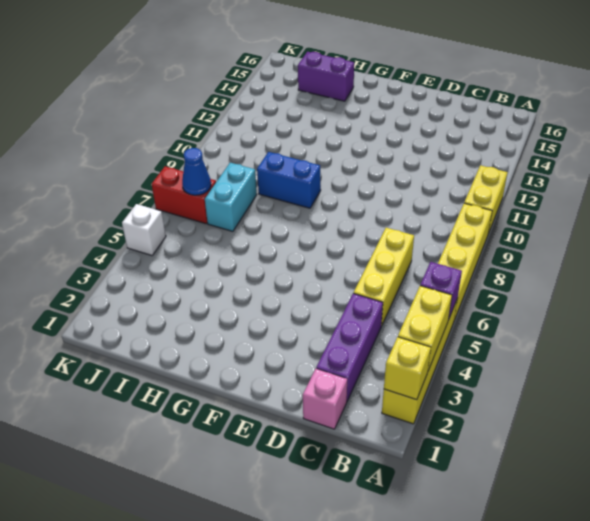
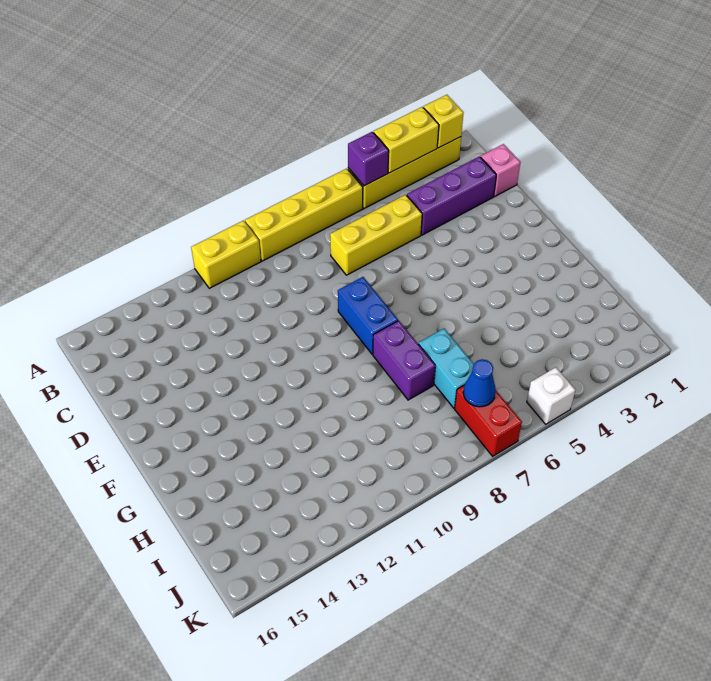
blue 1x2 brick [257,152,321,208] -> blue 1x2 brick moved to [338,277,398,354]
purple 1x2 brick [298,52,354,101] -> purple 1x2 brick moved to [373,321,435,400]
cyan 1x2 brick [205,163,257,231] -> cyan 1x2 brick turned to [419,329,474,408]

